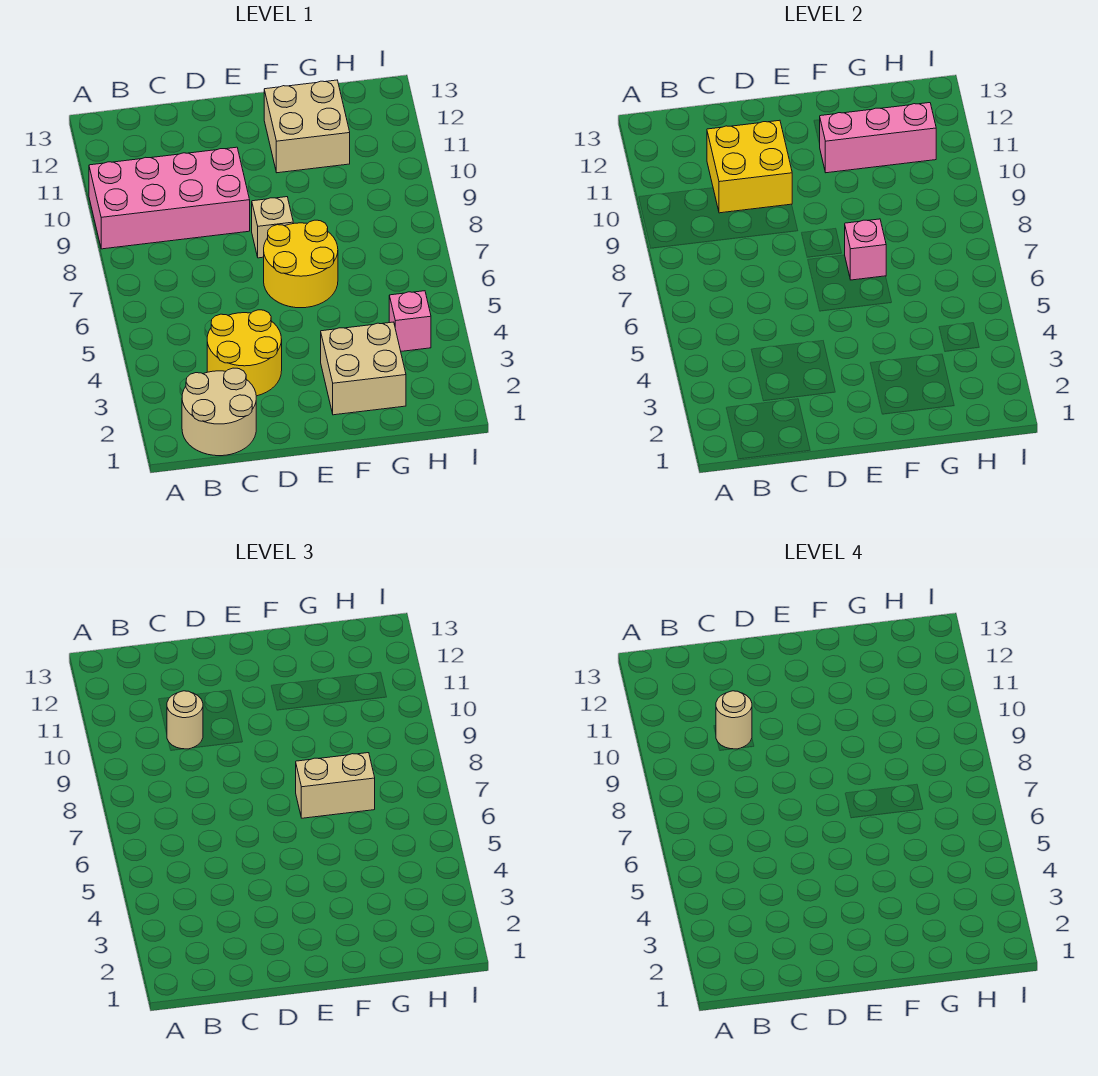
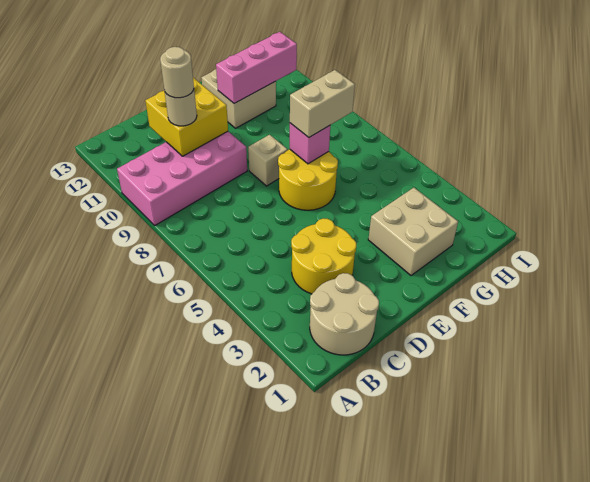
pink 1x1 brick [389,291,431,351] -> none

